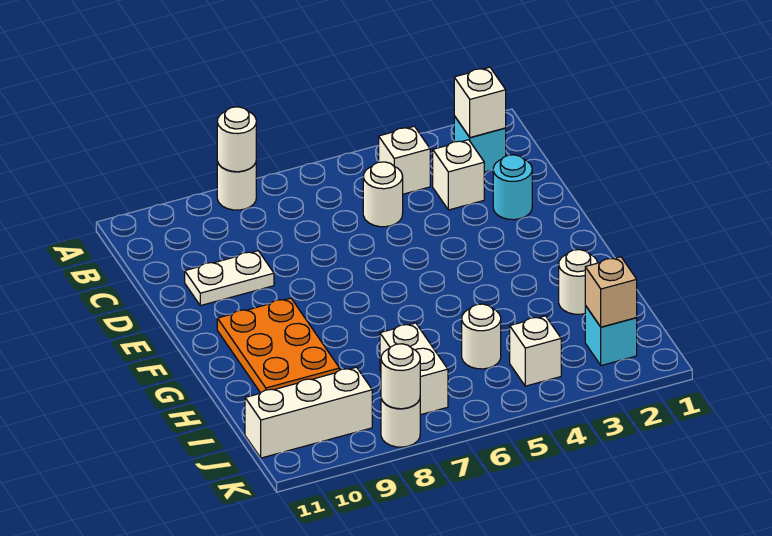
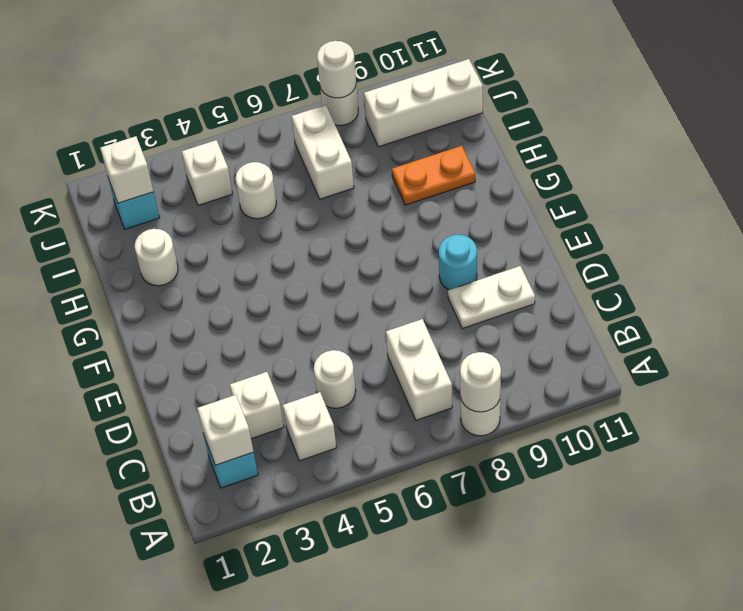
none -> white 1x2 brick [386,319,452,420]
cyan 1x1 round brick [493,155,532,220] -> cyan 1x1 round brick moved to [439,235,477,290]
orange 2x3 plate [217,298,340,393] -> orange 1x2 plate [392,146,475,205]
tan 1x1 brick [585,257,637,327] -> white 1x1 brick [100,136,154,203]

